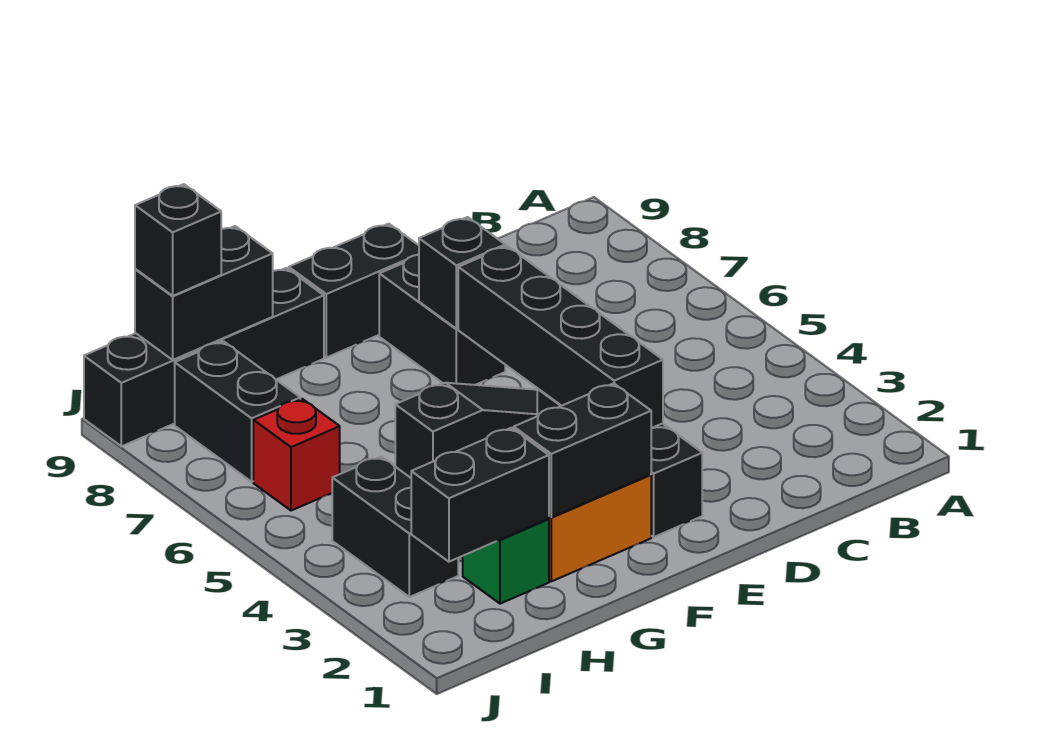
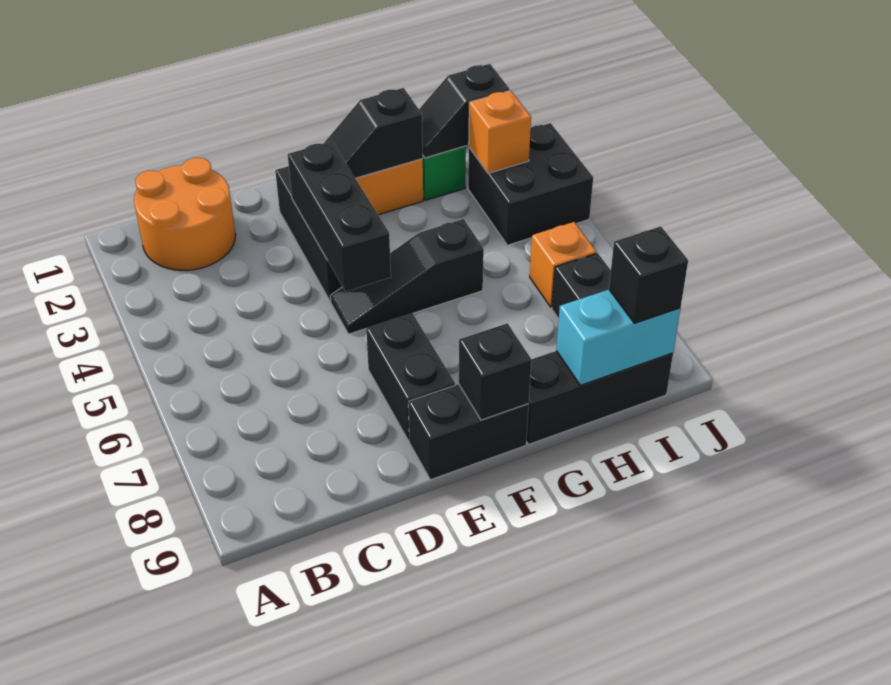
none -> orange 2x2 round brick [134,158,236,270]
black 1x4 brick [458,246,663,428] -> black 1x3 brick [288,141,391,292]
black 1x1 brick [419,217,505,329] -> black 1x1 brick moved to [459,323,531,420]
black 1x2 brick [514,383,651,517] -> black 1x2 slope [323,88,423,178]
black 1x4 brick [84,268,324,446] -> black 1x3 brick [526,351,673,445]
black 1x2 brick [411,428,549,562] -> black 1x2 slope [419,64,510,158]
black 1x2 brick [135,226,273,360] -> cyan 1x2 brick [556,290,680,385]
black 1x2 brick [332,457,458,597] -> black 2x2 brick [468,123,593,245]
none -> orange 1x1 brick [469,90,531,173]
red 1x1 brick [253,399,340,511] -> orange 1x1 brick [530,222,596,307]

